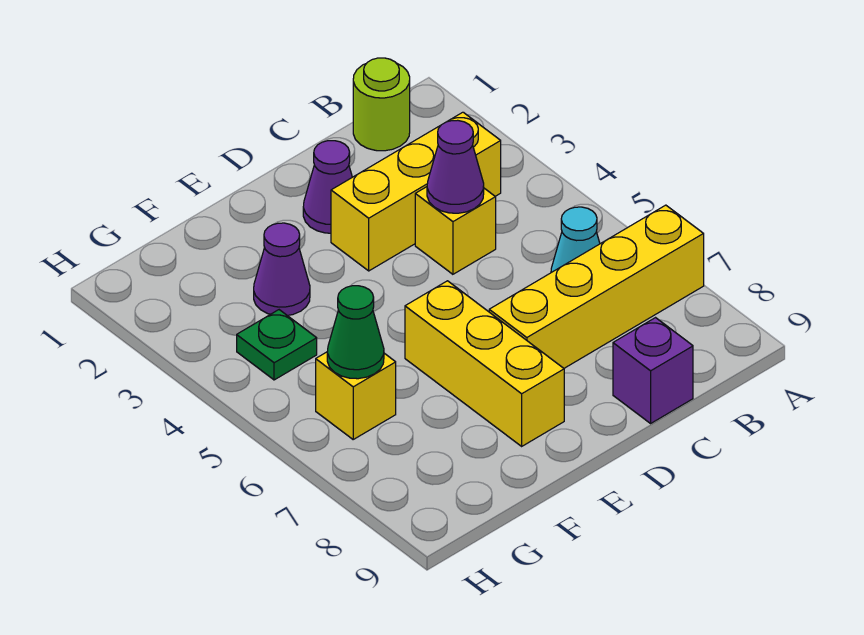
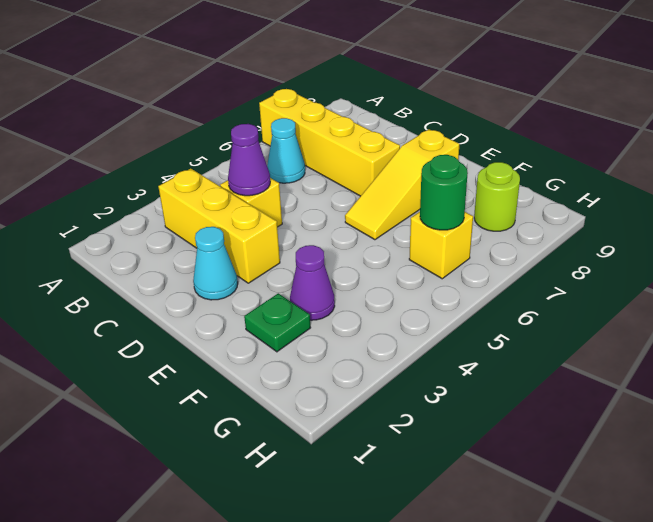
lime 1x1 round brick [353,58,410,151] -> lime 1x1 round brick moved to [474,162,520,231]
purple 1x1 brick [613,318,693,423] -> none
purple 1x1 cone [303,141,352,233] -> cyan 1x1 cone [193,227,238,300]
yellow 1x3 brick [405,281,564,446] -> yellow 1x3 slope [345,129,459,240]
green 1x1 plate [237,310,317,380] -> green 1x1 plate moved to [244,293,311,352]
green 1x1 cone [327,286,384,379] -> green 1x1 round brick [420,155,468,230]

